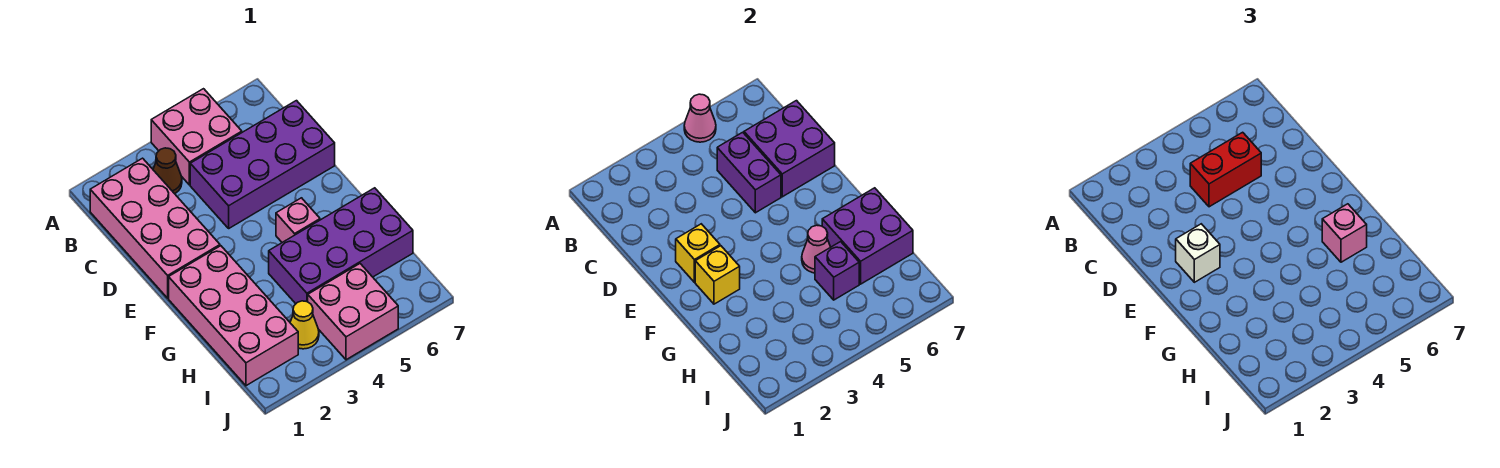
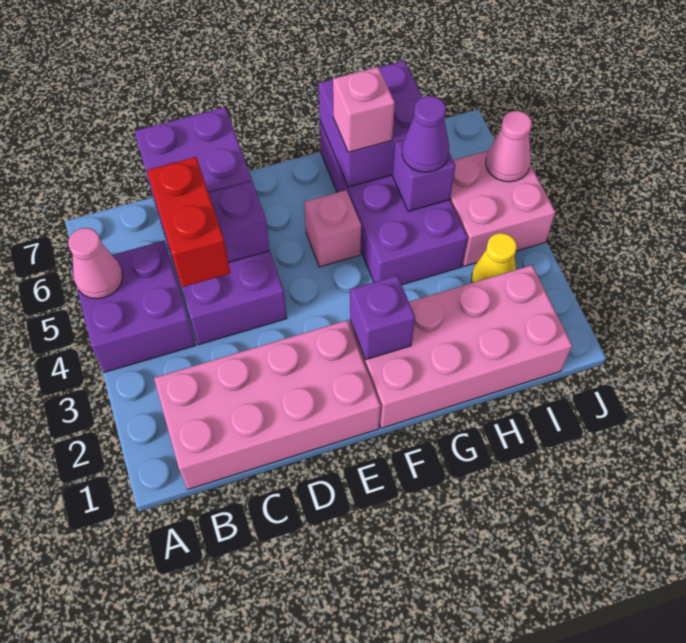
pink 2x2 brick [151,89,242,185] -> purple 2x2 brick [72,241,195,372]
brown 1x1 cone [153,148,182,194] -> none
yellow 1x1 brick [676,224,720,282] -> none
white 1x1 brick [1176,224,1220,282] -> none
yellow 1x1 brick [695,246,740,304] -> purple 1x1 brick [350,276,415,360]
pink 1x1 cone [802,225,830,273] -> pink 1x1 cone moved to [486,111,532,182]
none -> purple 1x1 cone [402,96,449,172]

